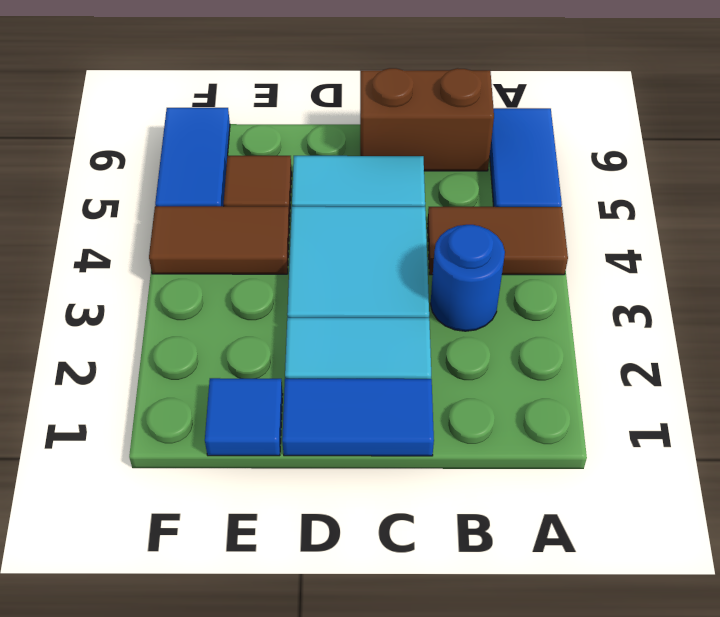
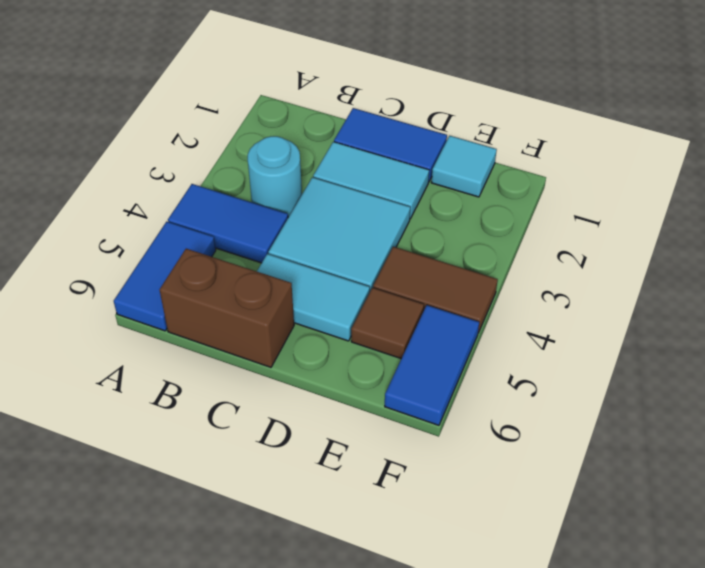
brown 1x2 tile [428,207,568,275] -> blue 1x2 tile [168,184,288,263]
blue 1x1 round brick [431,225,505,331] -> cyan 1x1 round brick [248,136,302,217]
blue 1x1 tile [205,378,283,456] -> cyan 1x1 tile [431,136,497,197]

